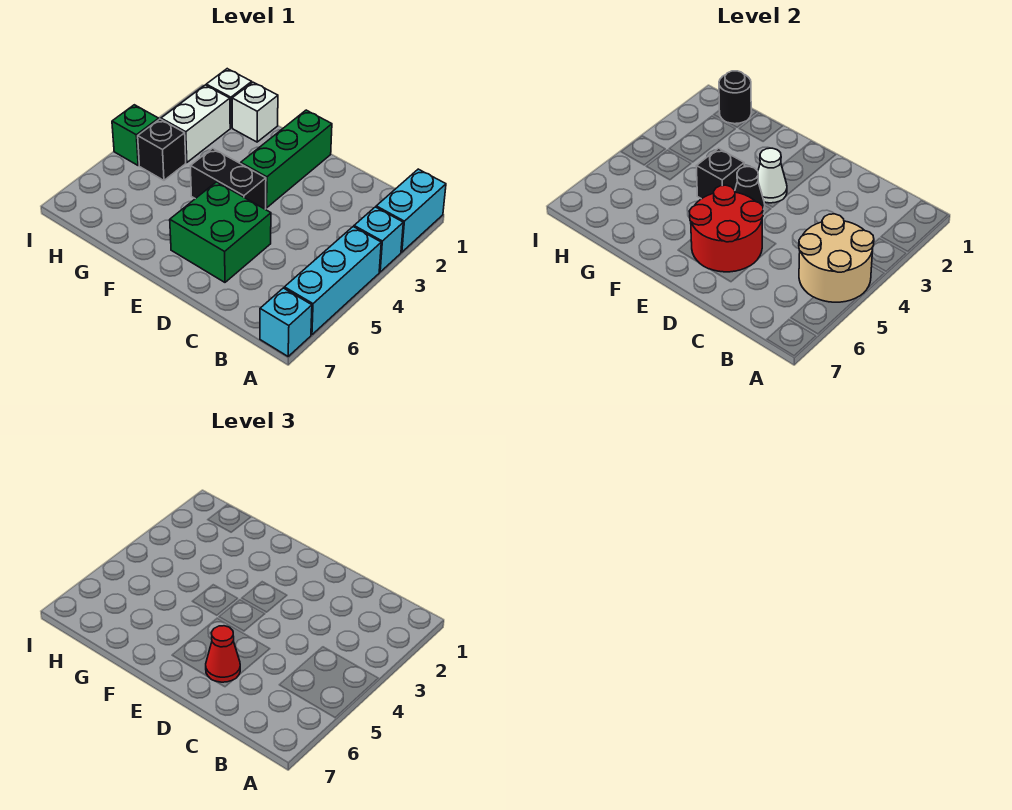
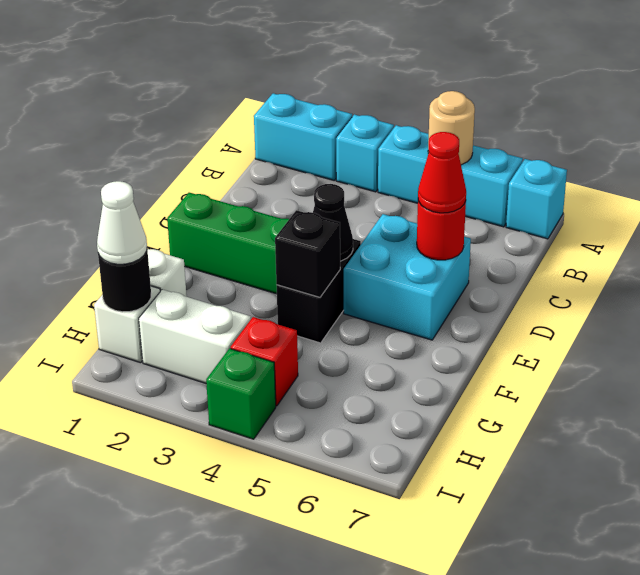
tan 2x2 round brick [799,214,874,302] -> tan 1x1 round brick [428,91,475,165]
green 2x2 brick [170,182,271,282] -> cyan 2x2 brick [344,214,471,340]
red 2x2 round brick [690,185,764,272] -> red 1x1 round brick [417,201,466,260]
white 1x1 cone [758,148,787,203] -> white 1x1 cone moved to [97,181,147,264]
black 1x1 brick [138,119,186,180] -> red 1x1 brick [231,317,298,406]

